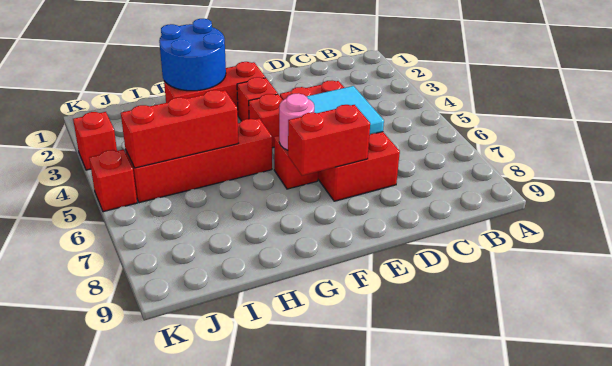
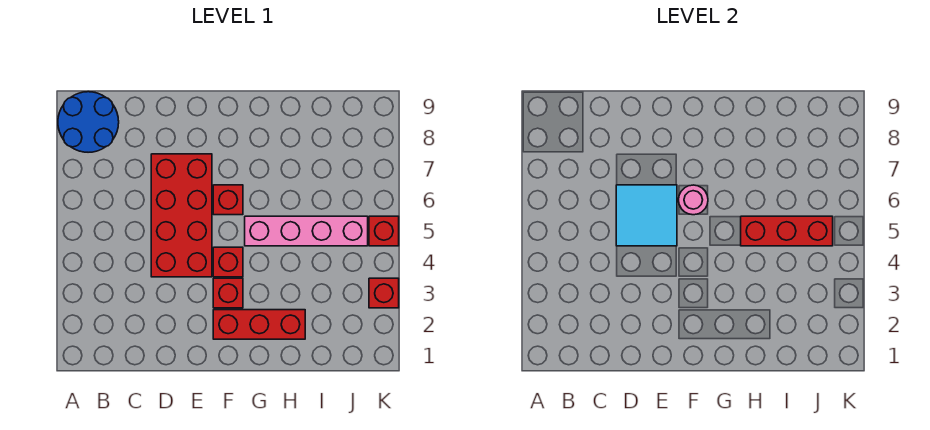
red 1x2 brick [288,105,370,176] -> none
blue 2x2 round brick [159,19,226,91] -> blue 2x2 round brick moved to [58,92,119,152]
red 1x4 brick [125,119,272,203] -> pink 1x4 brick [245,216,368,246]

